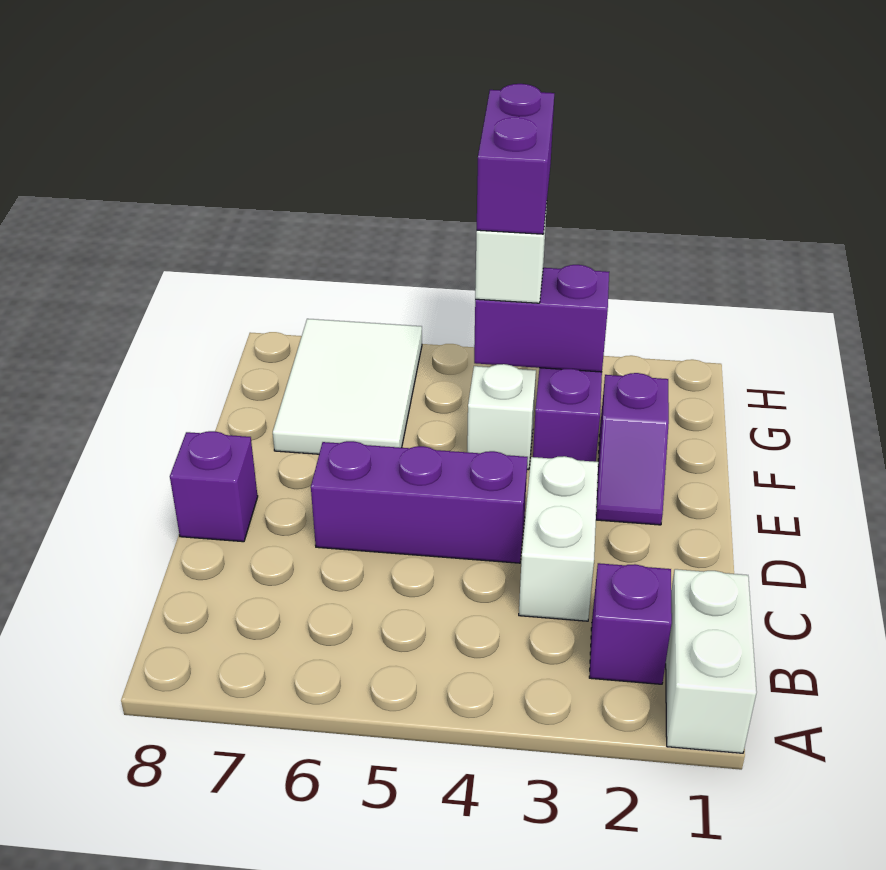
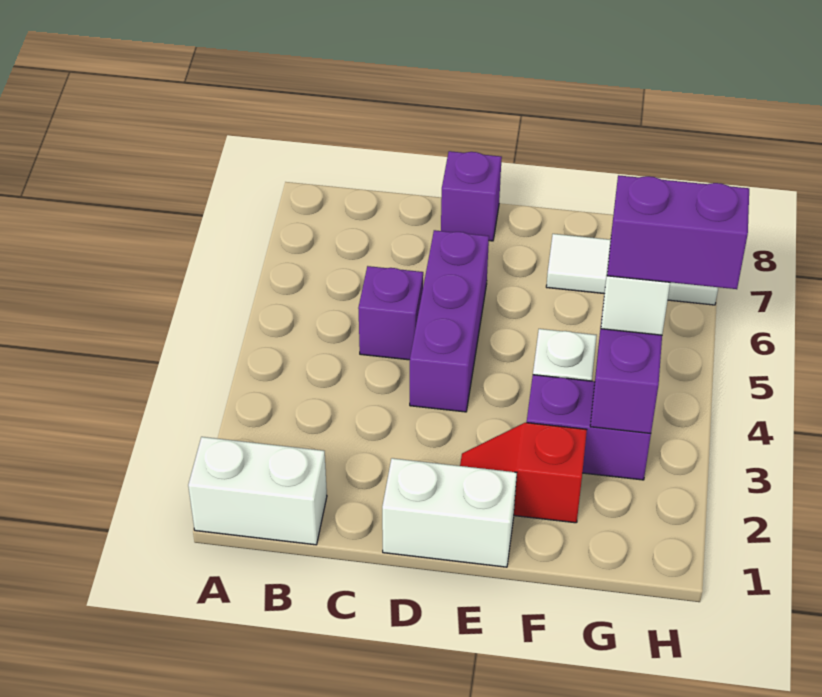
purple 1x1 brick [589,563,672,684] -> purple 1x1 brick moved to [358,266,423,360]
white 1x2 brick [519,456,598,621] -> white 1x2 brick moved to [382,458,517,567]
purple 1x2 slope [596,373,669,525] -> red 1x2 slope [460,423,587,523]
white 2x3 tile [273,319,422,454] -> white 1x3 tile [546,234,718,305]

